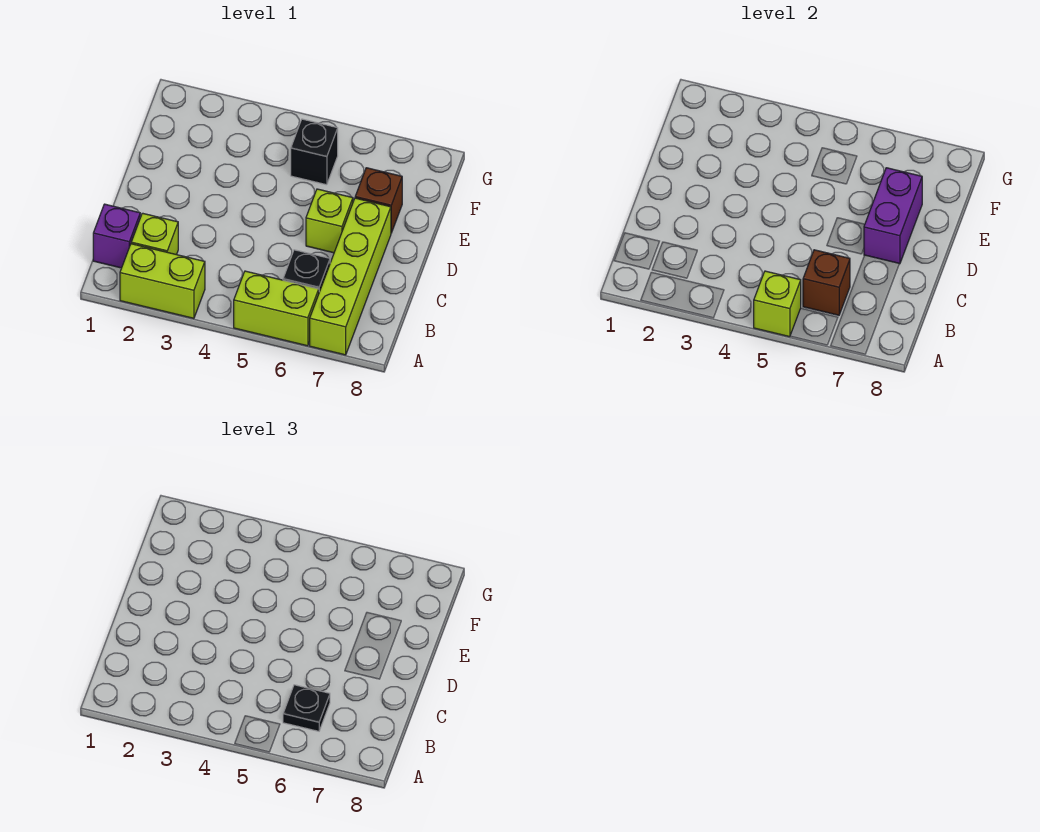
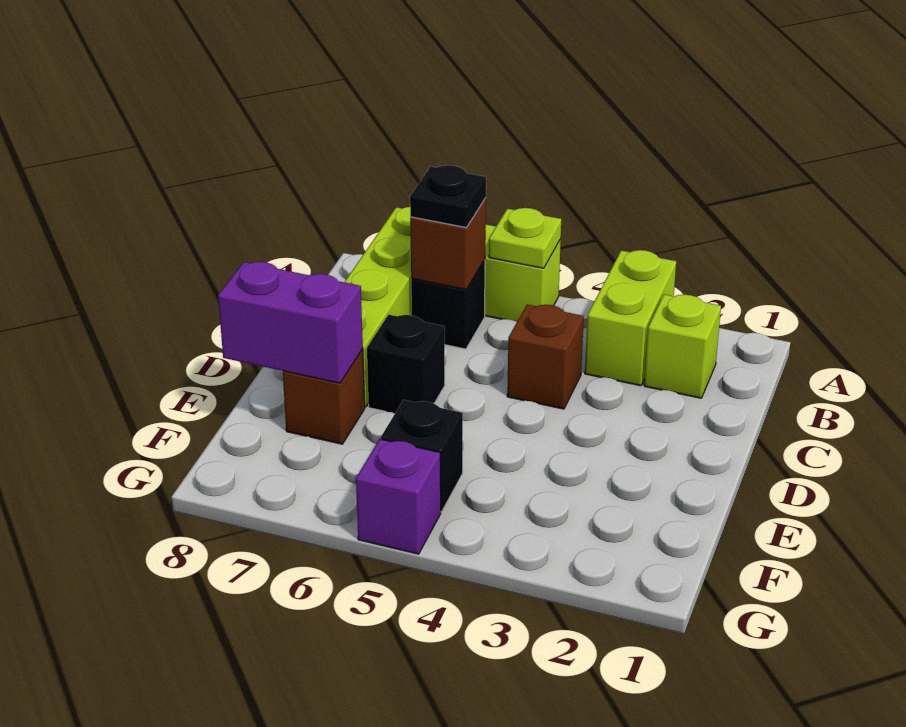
lime 1x2 brick [120,244,205,318] -> lime 1x2 brick turned to [585,250,676,386]
lime 1x1 brick [754,271,801,337] -> lime 1x1 plate [489,208,561,268]
purple 1x1 brick [93,204,140,268] -> purple 1x1 brick moved to [356,439,441,554]
none -> brown 1x1 brick [507,304,584,409]
lime 1x1 brick [306,189,353,253] -> black 1x1 brick [367,315,445,413]
purple 1x2 brick [864,168,922,264] -> purple 1x2 brick turned to [218,262,363,383]

